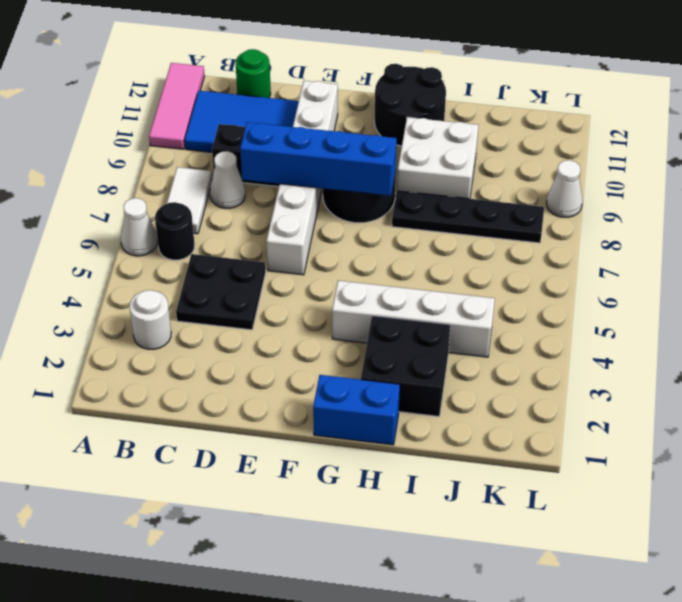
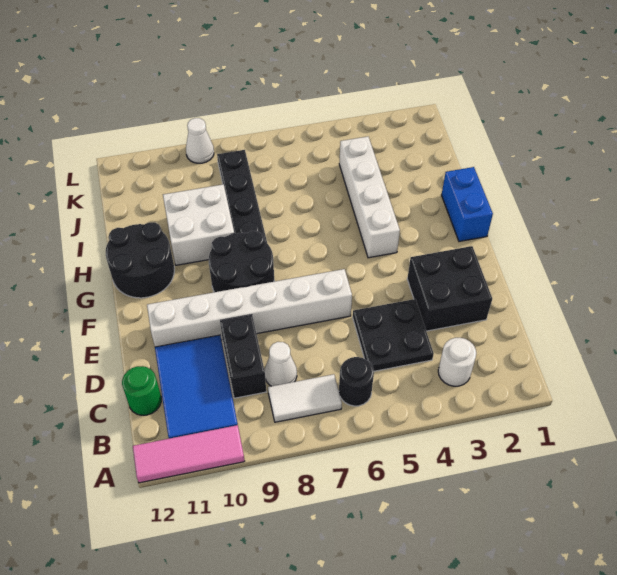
white 1x1 cone [121,198,157,256] -> none
blue 1x4 brick [240,122,397,196] -> none
black 2x2 brick [361,316,450,416] -> black 2x2 brick moved to [407,246,492,331]

